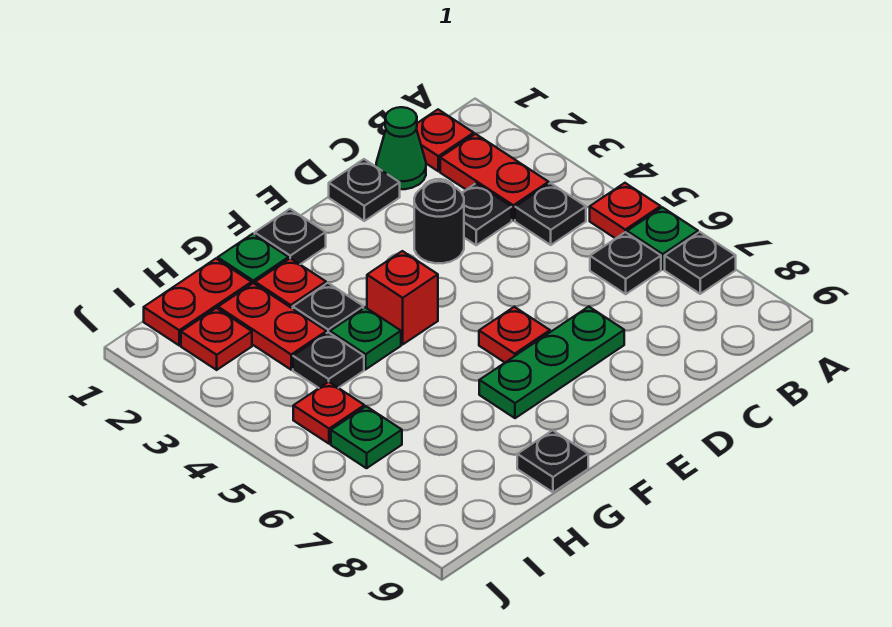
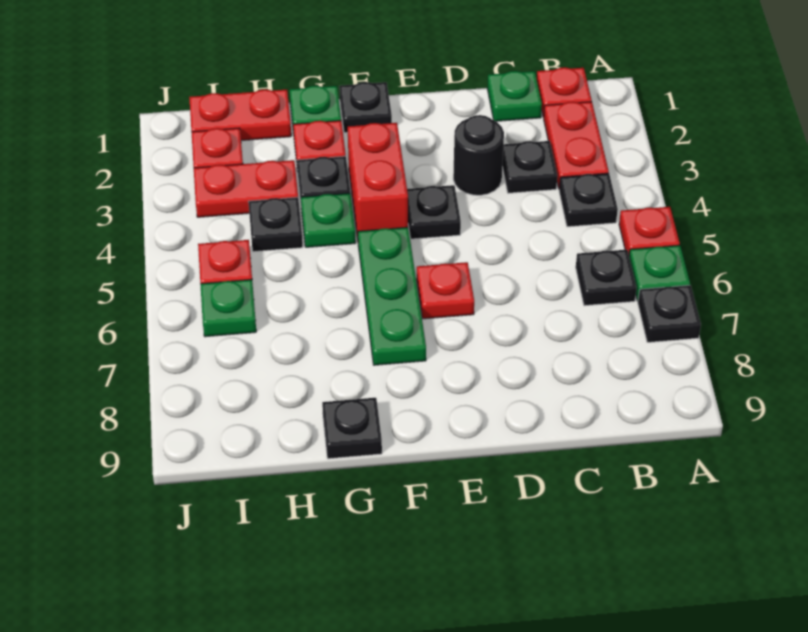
green 1x1 cone [376,107,426,189] -> green 1x1 plate [487,71,542,121]
black 1x1 plate [329,159,400,221] -> black 1x1 plate moved to [407,185,461,239]
green 1x3 plate [479,307,624,418] -> green 1x3 plate turned to [358,227,426,365]
red 1x1 brick [367,251,438,344] -> red 1x2 brick [348,123,408,239]
red 1x2 plate [218,283,326,370] -> red 1x2 plate turned to [194,160,298,217]

